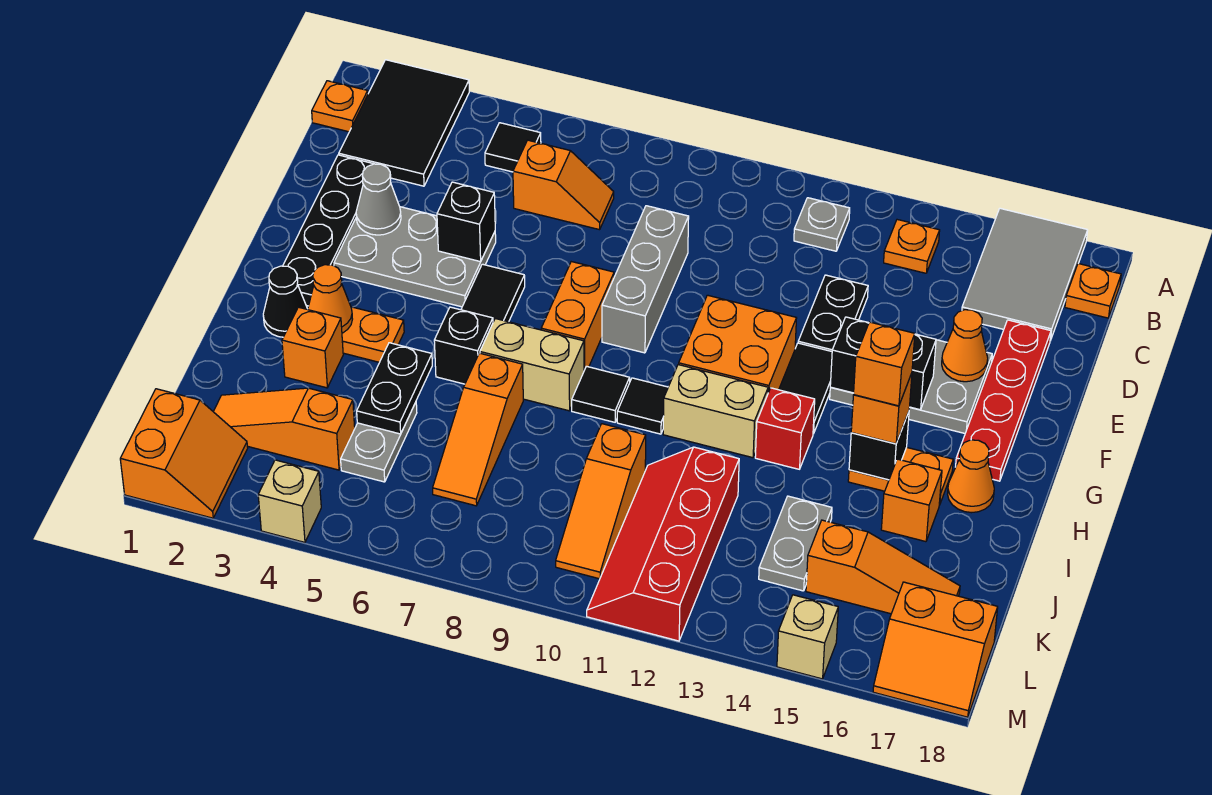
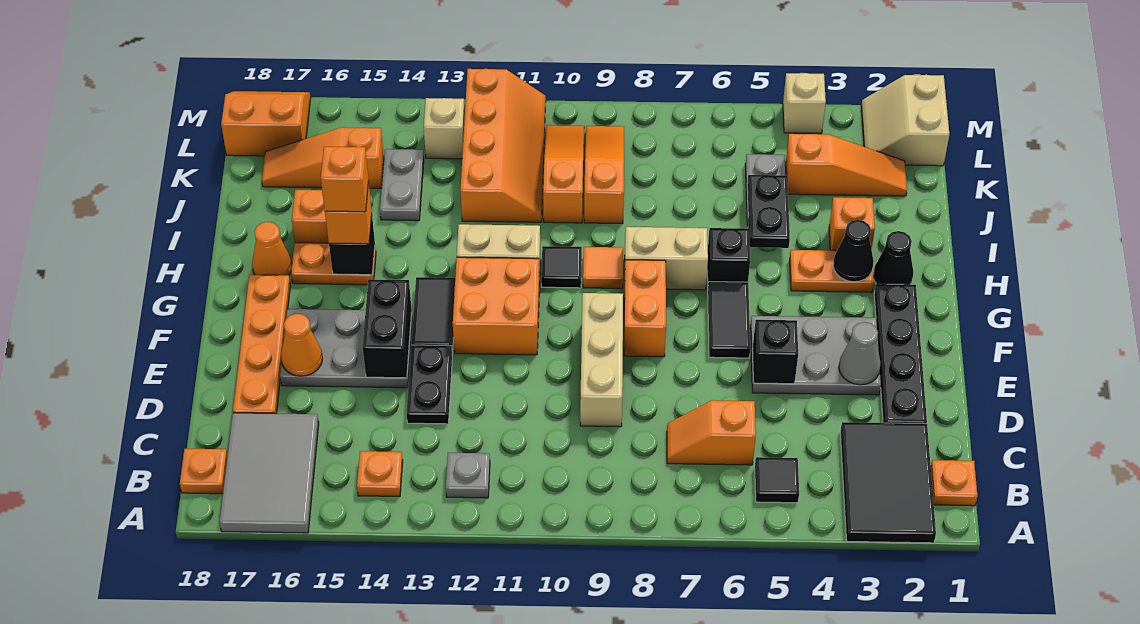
grey 1x3 brick [602,206,689,353] -> tan 1x3 brick [580,293,623,427]
red 1x4 plate [956,320,1051,481] -> orange 1x4 plate [233,275,290,414]
black 1x2 brick [830,317,936,410] -> black 1x2 brick turned to [363,279,412,378]
orange 1x1 cone [308,265,352,333] -> black 1x1 cone [833,220,874,282]
black 1x1 tile [572,366,630,422] -> orange 1x1 tile [583,247,623,288]
red 1x1 brick [755,388,815,469] -> none
orange 1x3 slope [433,353,523,506] -> orange 1x3 slope moved to [584,126,624,224]
red 2x4 slope [587,447,739,641] -> orange 2x4 slope [460,69,546,222]
orange 2x2 slope [120,389,248,518] -> tan 2x2 slope [861,75,949,166]
tan 1x1 brick [777,595,838,679] -> tan 1x1 brick moved to [424,98,465,159]

